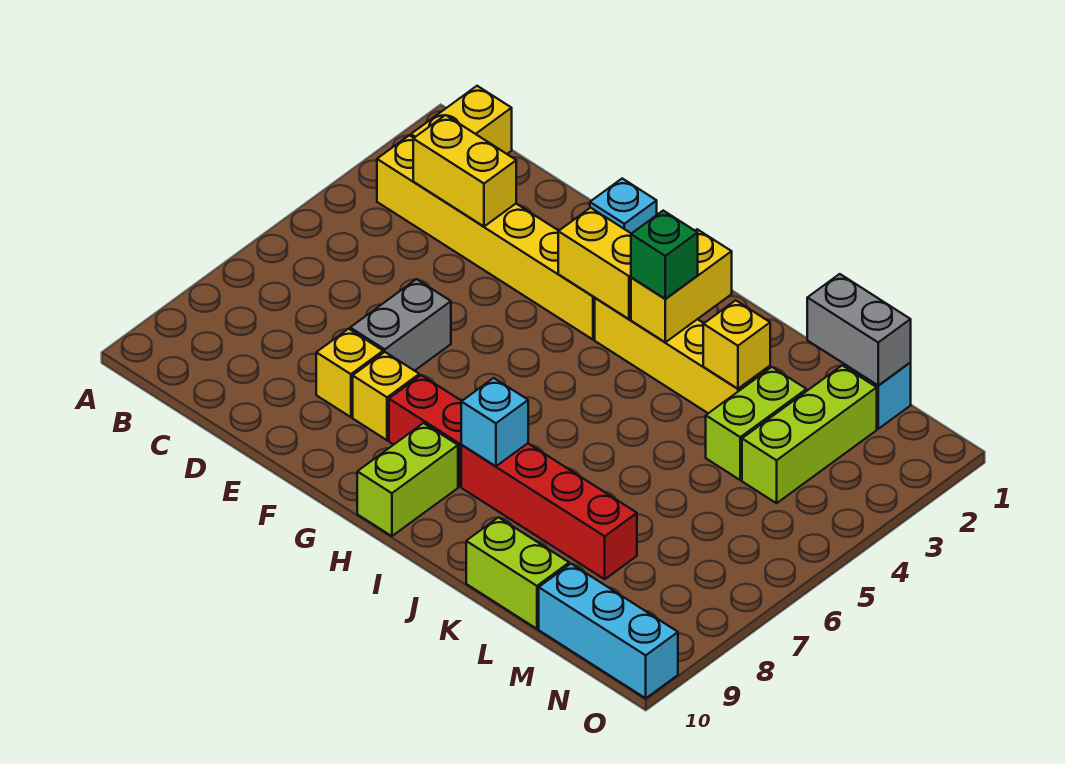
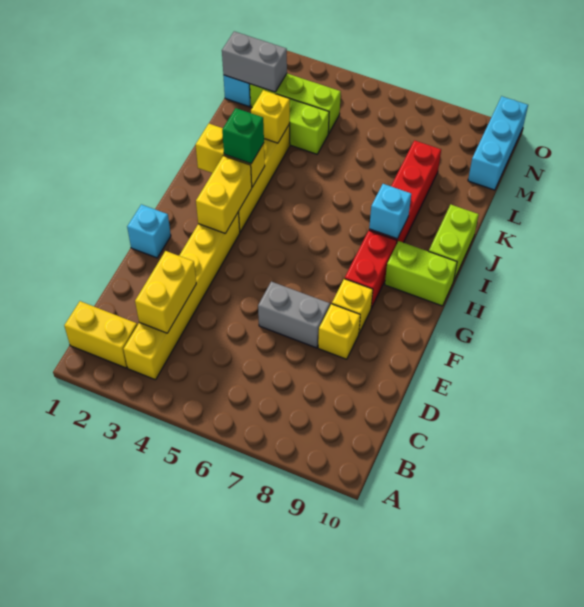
lime 1x2 brick [466,517,569,629] -> lime 1x2 brick moved to [429,205,479,280]
grey 1x2 brick [807,274,911,386] -> grey 1x2 brick turned to [222,31,287,92]

